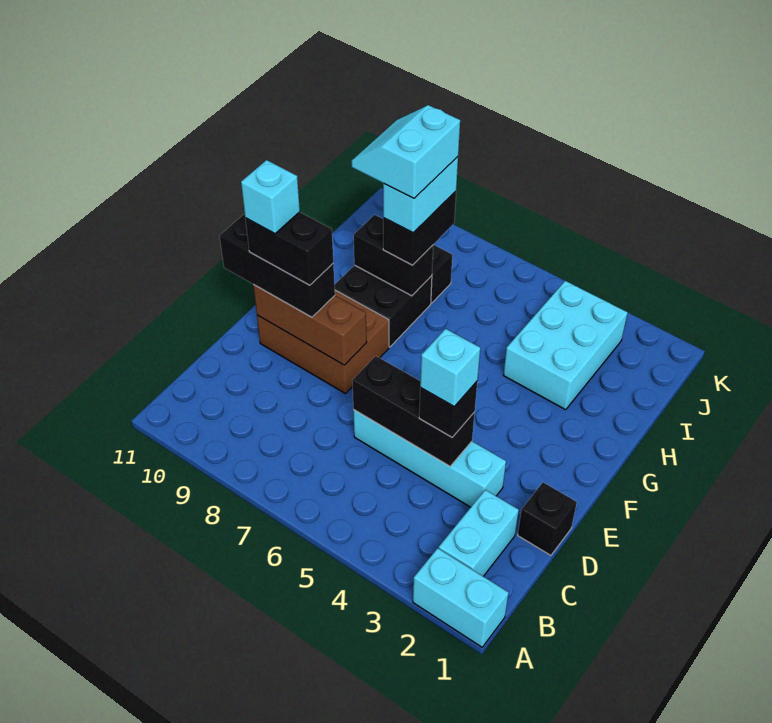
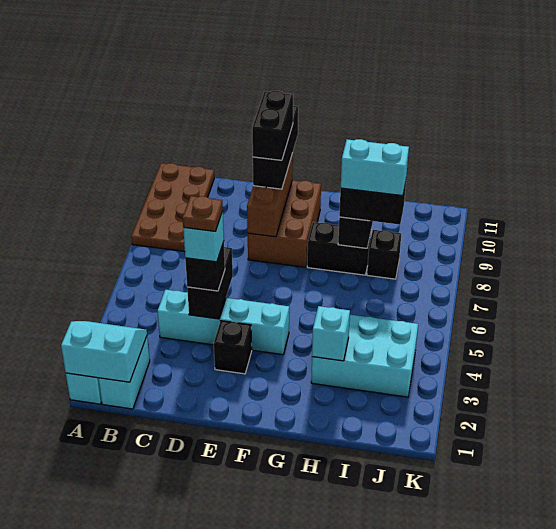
none -> brown 2x4 plate [131,163,214,252]
cyan 1x2 brick [439,490,519,576] -> cyan 1x2 brick turned to [98,336,150,409]
black 1x1 brick [518,482,577,555] -> black 1x1 brick moved to [214,321,252,374]
cyan 1x4 brick [353,410,506,507] -> cyan 1x4 brick turned to [158,290,289,355]
black 1x3 brick [352,356,475,466] -> black 1x2 brick [187,247,233,319]
none -> brown 1x1 plate [183,196,223,231]
cyan 1x1 brick [241,160,300,234] -> cyan 1x1 brick moved to [312,306,350,361]
black 2x2 brick [335,265,432,347] -> black 1x2 brick [307,222,371,275]
cyan 2x2 slope [351,105,460,198] -> cyan 2x2 slope moved to [61,321,147,382]

